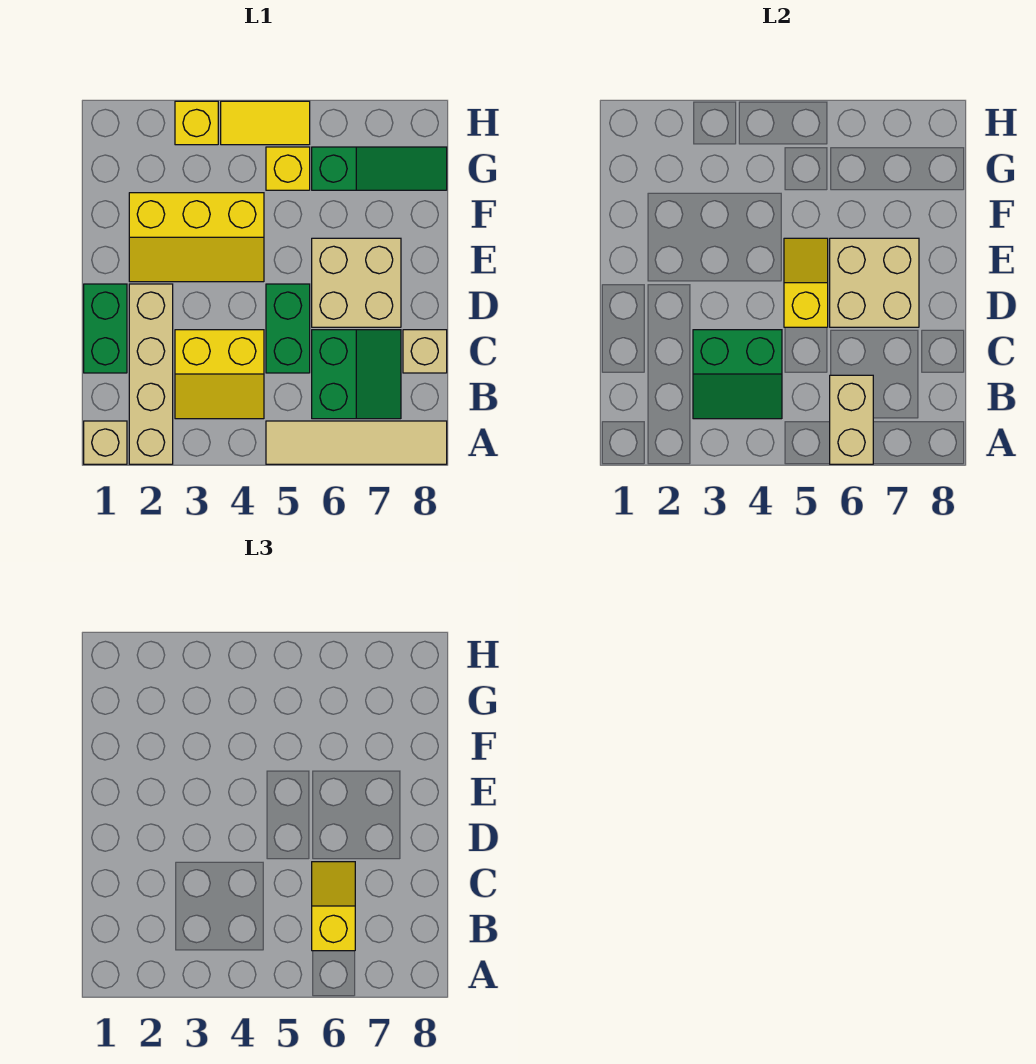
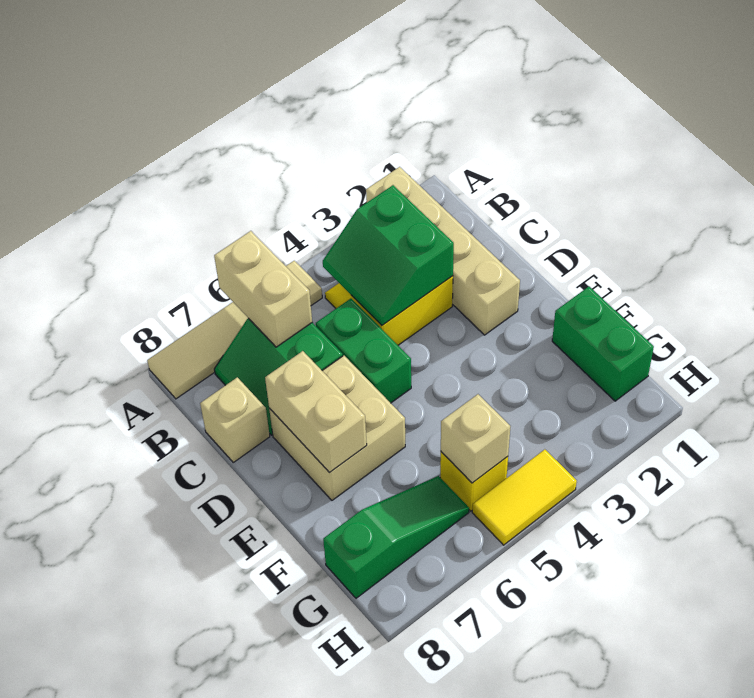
tan 1x1 brick [84,421,127,464] -> tan 1x1 brick moved to [441,394,510,483]
green 2x2 slope [693,330,782,419] -> green 2x2 slope turned to [323,185,454,325]
yellow 1x2 slope [312,862,355,951] -> none
green 1x2 brick [84,284,127,373] -> green 1x2 brick moved to [552,287,654,401]
yellow 1x2 slope [784,238,828,327] -> none
tan 2x2 brick [830,238,919,327] -> tan 1x2 brick [265,351,367,473]
yellow 2x3 slope [129,193,264,282] -> none
green 1x3 slope [312,147,447,190] -> green 1x3 slope turned to [323,476,469,598]
yellow 1x1 brick [175,101,218,145] -> none

